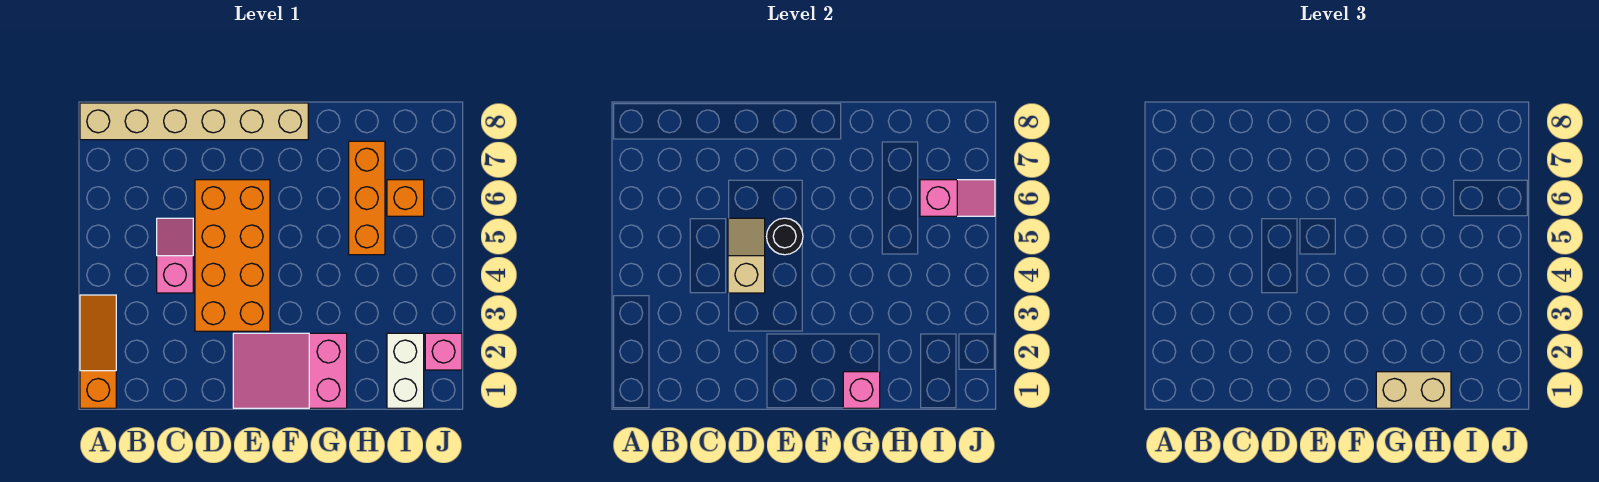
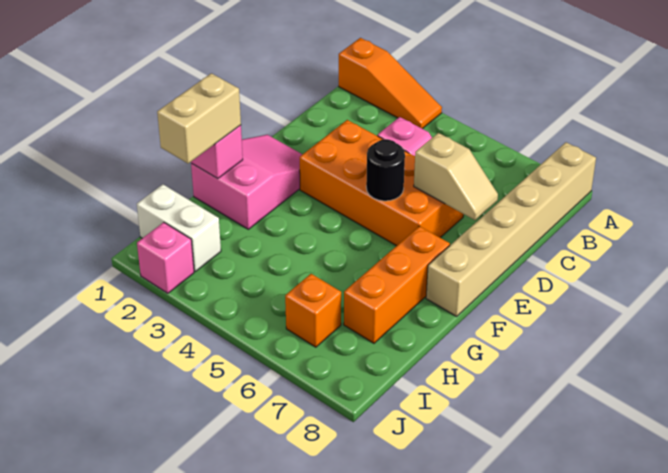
tan 1x2 slope [728,218,765,293] -> tan 1x2 slope moved to [414,133,498,220]
orange 1x3 brick [349,141,385,255] -> orange 1x3 brick turned to [344,226,450,343]
pink 1x2 slope [920,180,995,216] -> none

